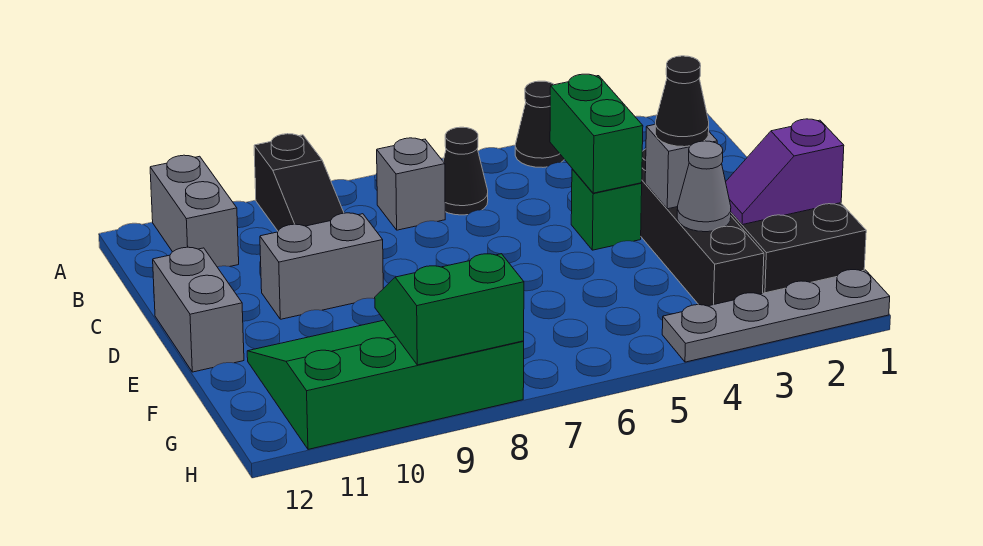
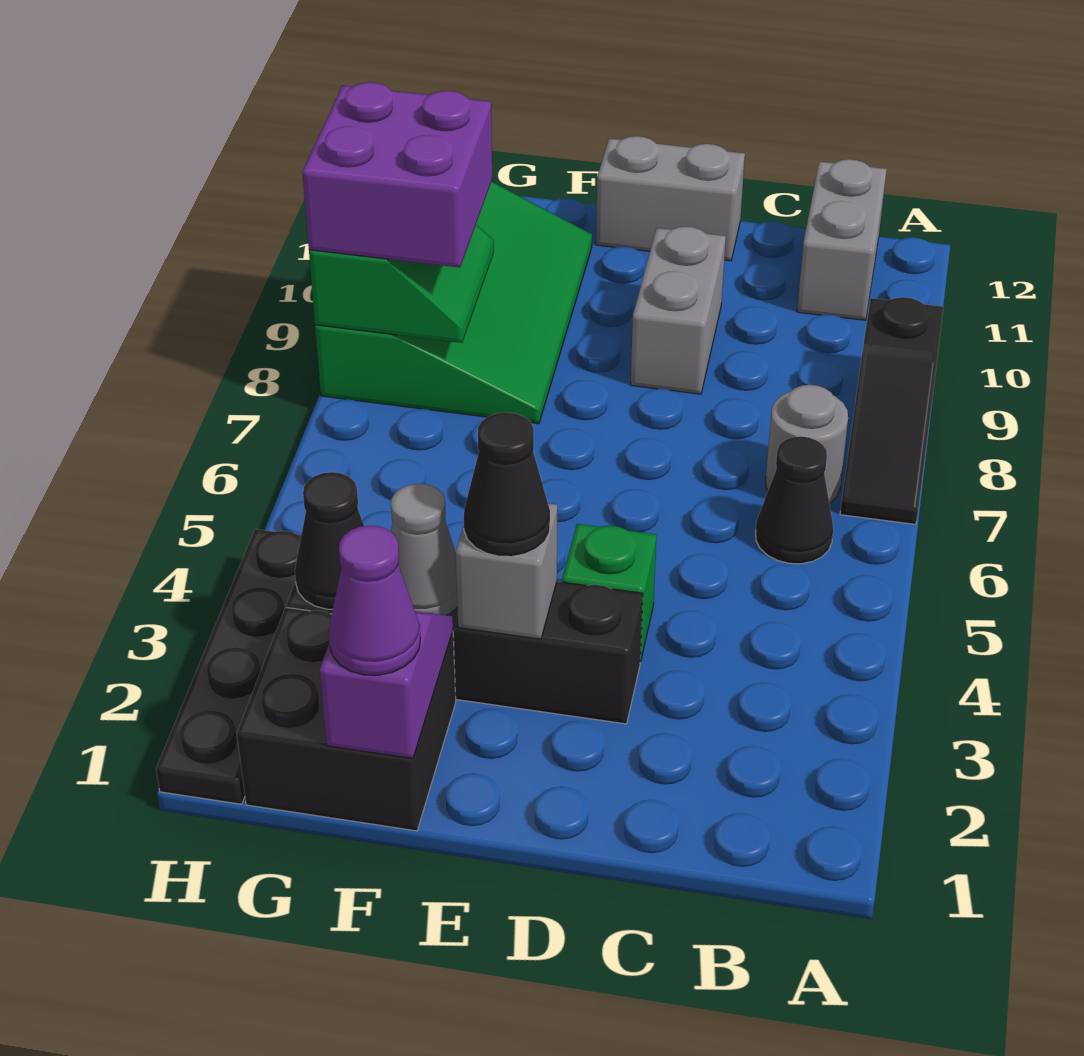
black 1x1 cone [515,81,564,167] -> black 1x1 cone moved to [295,472,364,609]
black 1x3 slope [254,134,344,231] -> black 1x3 slope turned to [840,297,943,524]
grey 1x2 brick [150,155,239,267] -> grey 1x2 brick turned to [797,159,887,320]
grey 1x1 brick [377,138,445,230] -> grey 1x1 round brick [766,385,848,503]
green 1x2 brick [550,74,643,193] -> none
none -> purple 1x1 cone [329,525,420,675]
none -> purple 2x2 brick [302,82,492,268]
grey 1x4 plate [662,270,890,362] -> black 1x4 plate [156,529,301,804]

